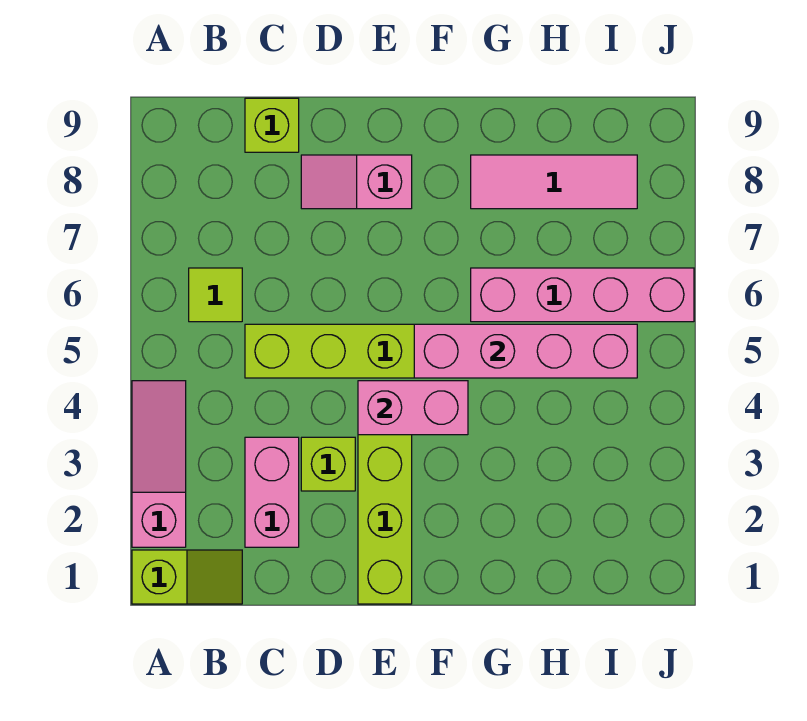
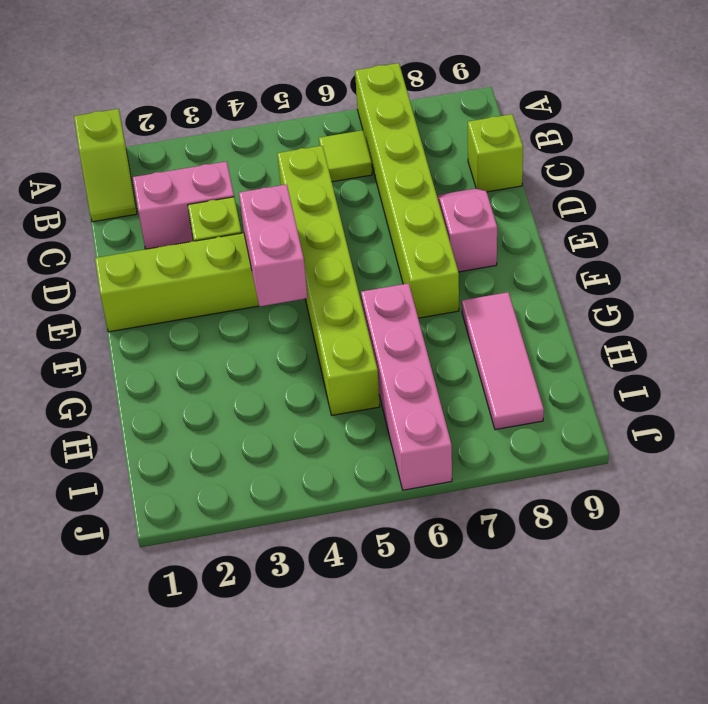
pink 1x3 slope [132,381,186,547] -> none
none -> lime 1x6 brick [355,63,459,318]
pink 1x4 brick [414,324,637,378] -> none

